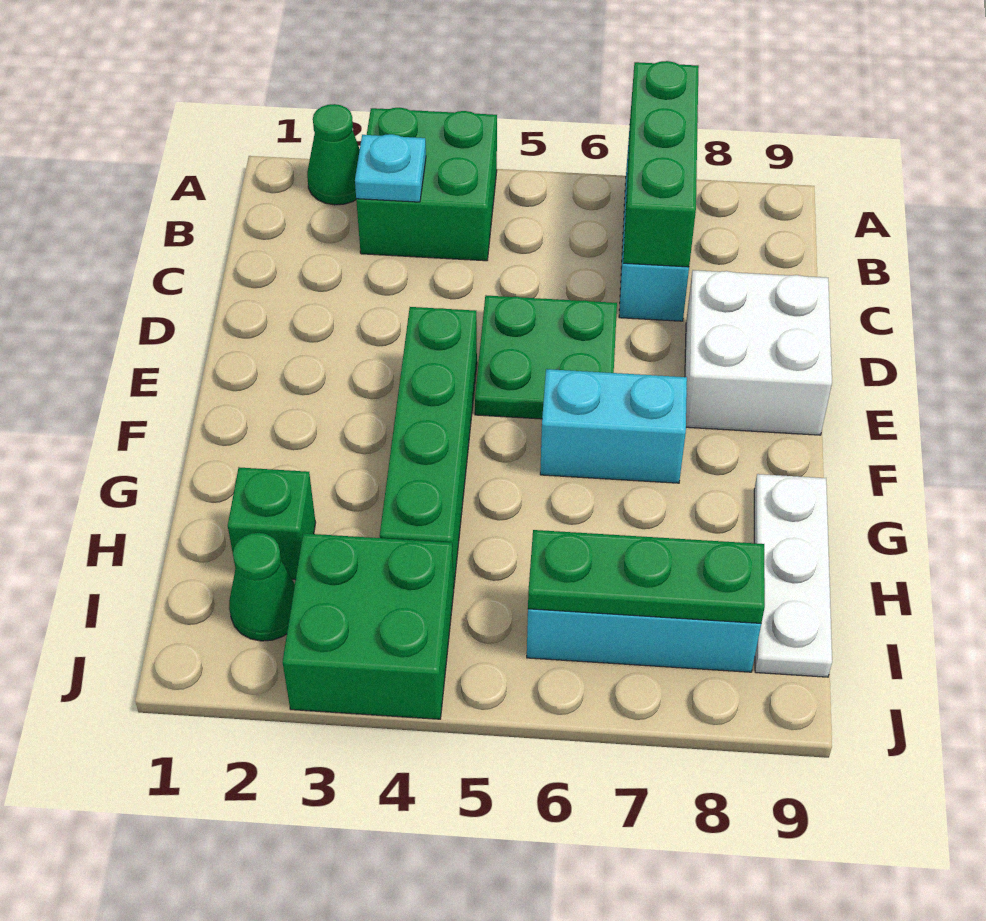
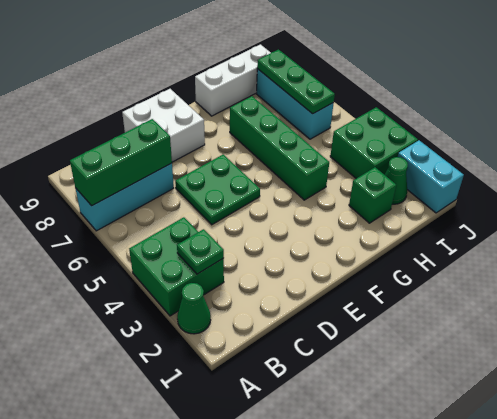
cyan 1x1 plate [355,134,426,202] -> green 1x1 plate [177,229,224,274]
green 1x4 brick [380,307,477,589] -> green 1x4 brick turned to [230,96,329,200]
cyan 1x2 brick [540,369,687,483] -> cyan 1x2 brick moved to [398,140,464,213]
white 1x3 plate [754,474,832,677] -> white 1x3 brick [195,44,271,116]

